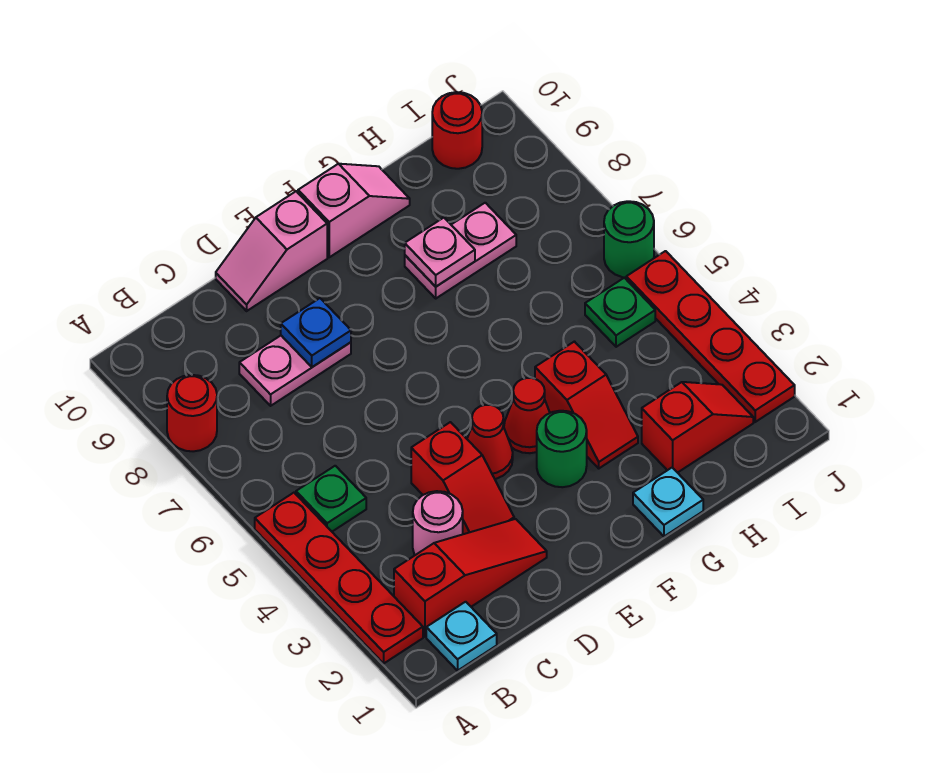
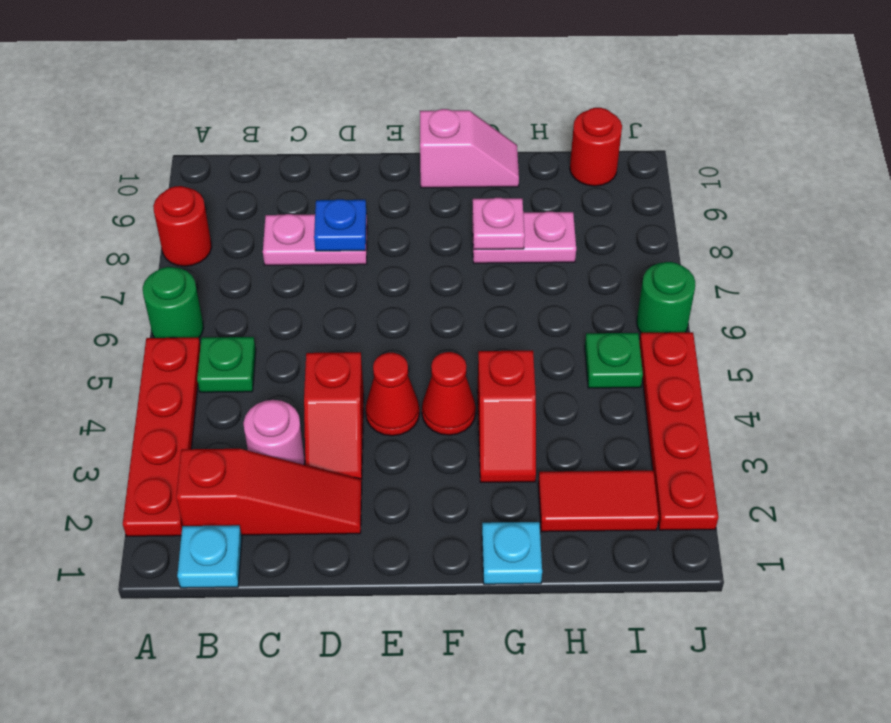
pink 1x2 slope [216,191,327,311] -> none
green 1x1 round brick [537,411,587,487] -> green 1x1 round brick moved to [143,267,203,338]
red 1x2 slope [642,382,753,473] -> red 1x2 tile [538,471,659,532]

